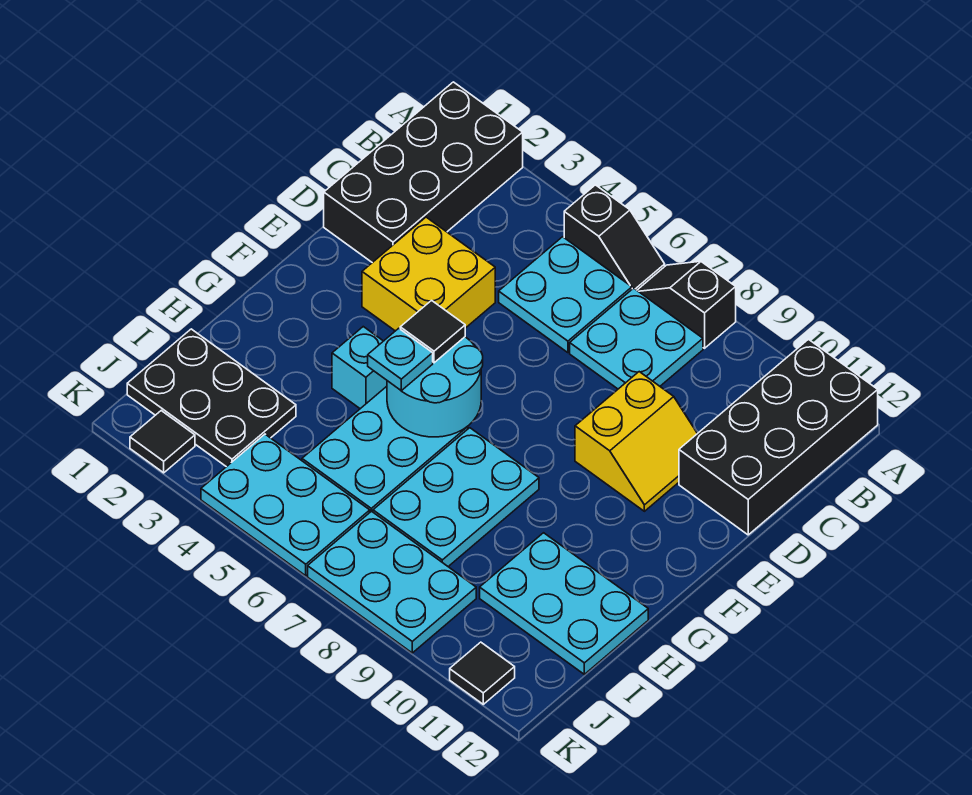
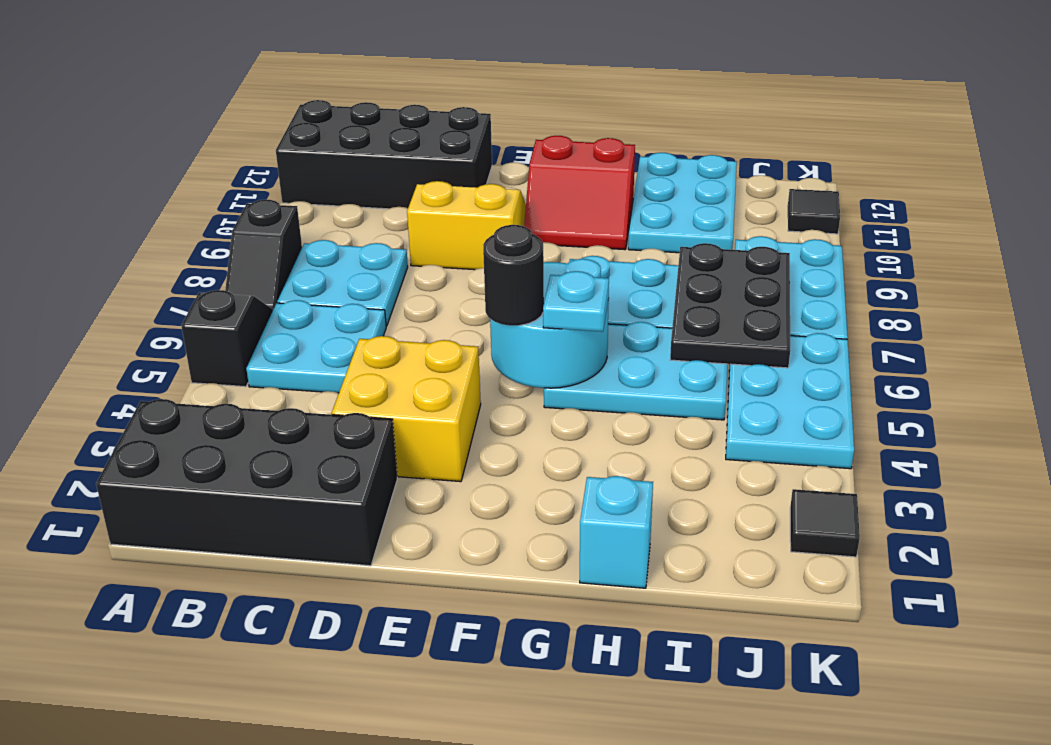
black 1x1 tile [400,301,465,363] -> black 1x1 round brick [483,225,544,326]
none -> red 2x2 slope [524,136,635,250]
cyan 1x1 brick [332,327,387,409] -> cyan 1x1 brick moved to [580,476,653,588]
black 2x3 plate [127,329,296,467] -> black 2x3 plate moved to [670,243,790,368]

